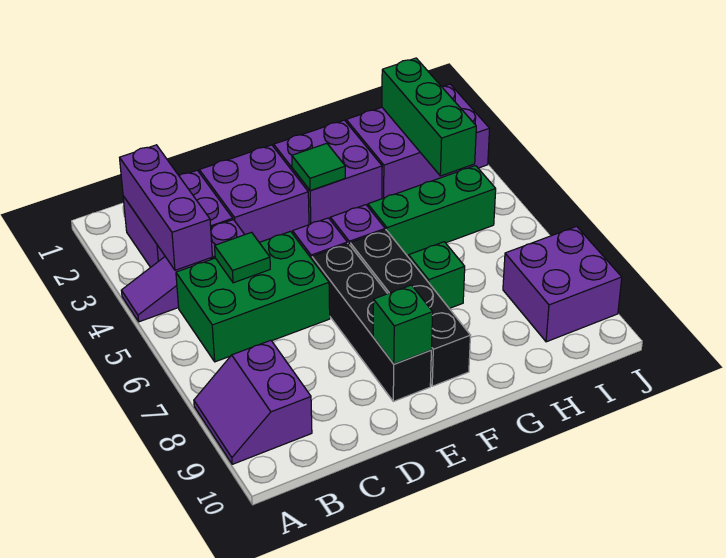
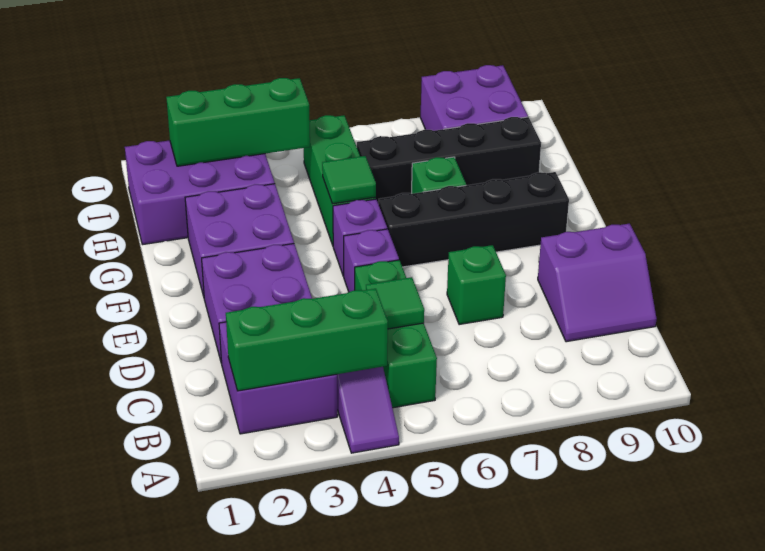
purple 2x2 slope [194,340,312,464] -> purple 2x2 slope moved to [538,224,657,342]
purple 1x3 brick [120,145,212,270] -> green 1x3 brick [226,289,388,391]
green 2x3 brick [176,231,330,362] -> green 1x3 brick [355,260,437,408]
black 1x4 brick [312,243,431,401] -> black 1x4 brick moved to [357,117,541,204]
green 1x1 brick [373,285,433,364] -> green 1x1 brick moved to [447,245,506,325]
green 1x1 tile [292,143,345,191] -> green 1x1 tile moved to [322,156,376,204]
purple 2x3 brick [346,84,490,199] -> purple 2x3 brick turned to [125,140,275,245]

